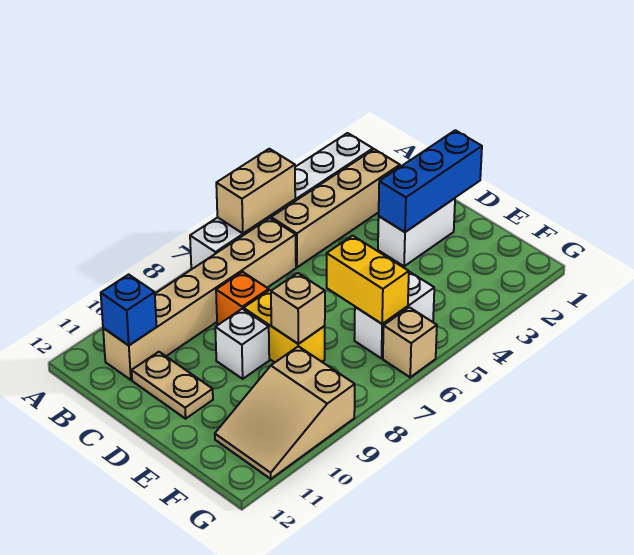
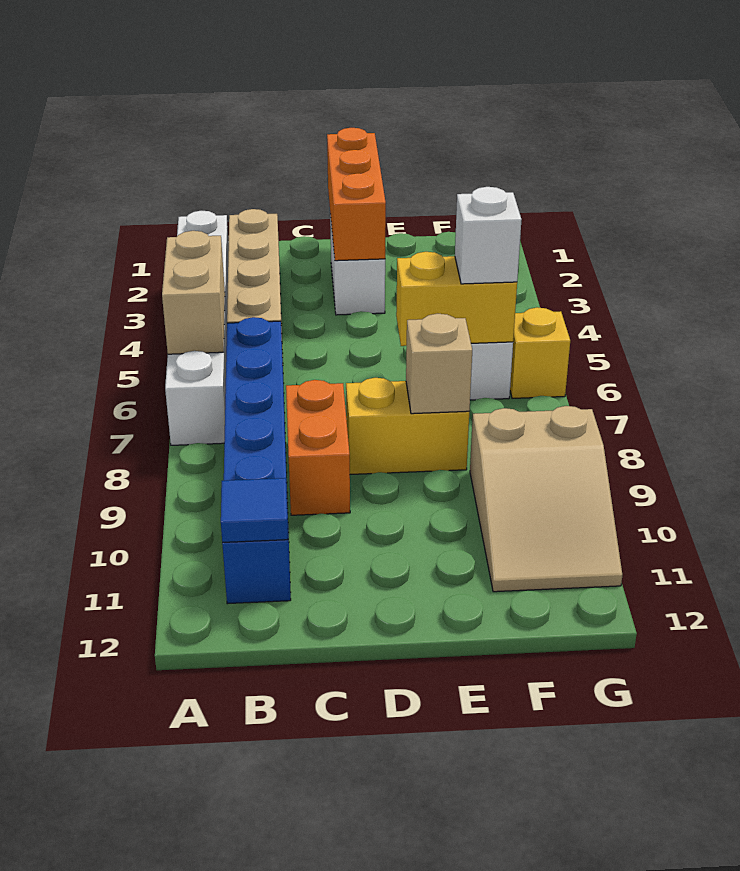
tan 1x6 brick [103,218,296,380] -> blue 1x6 brick [222,317,291,604]
blue 1x1 brick [101,274,156,345] -> blue 1x1 tile [221,478,288,542]
orange 1x1 brick [216,272,269,325] -> orange 1x2 brick [286,380,350,515]
tan 1x2 plate [132,352,213,419] -> none
blue 1x3 brick [379,130,482,232] -> orange 1x3 brick [327,128,386,261]
white 1x1 brick [215,309,269,379] -> white 1x1 brick moved to [455,187,522,284]
tan 1x1 brick [383,307,437,377] -> yellow 1x1 brick [510,307,570,398]

